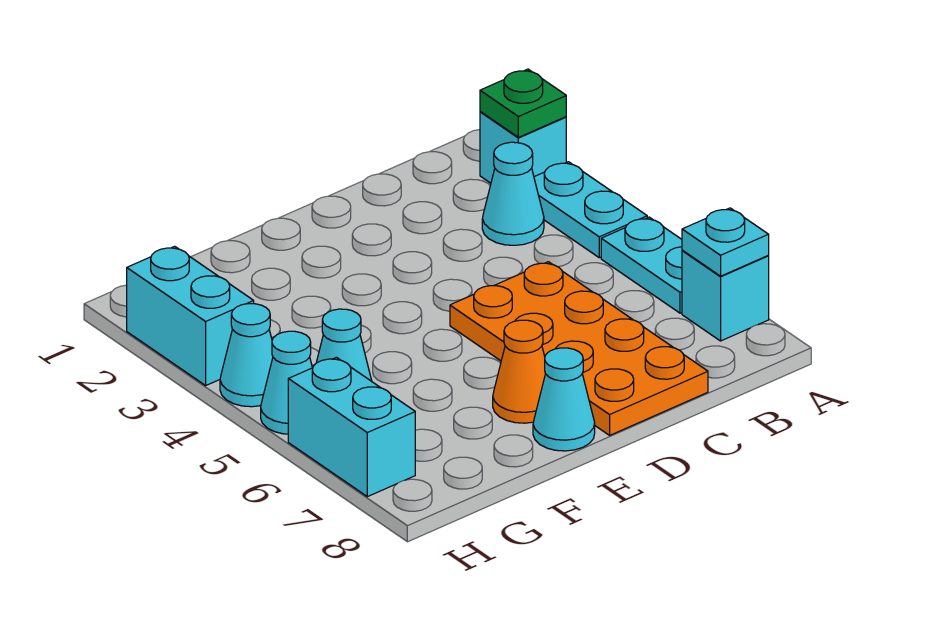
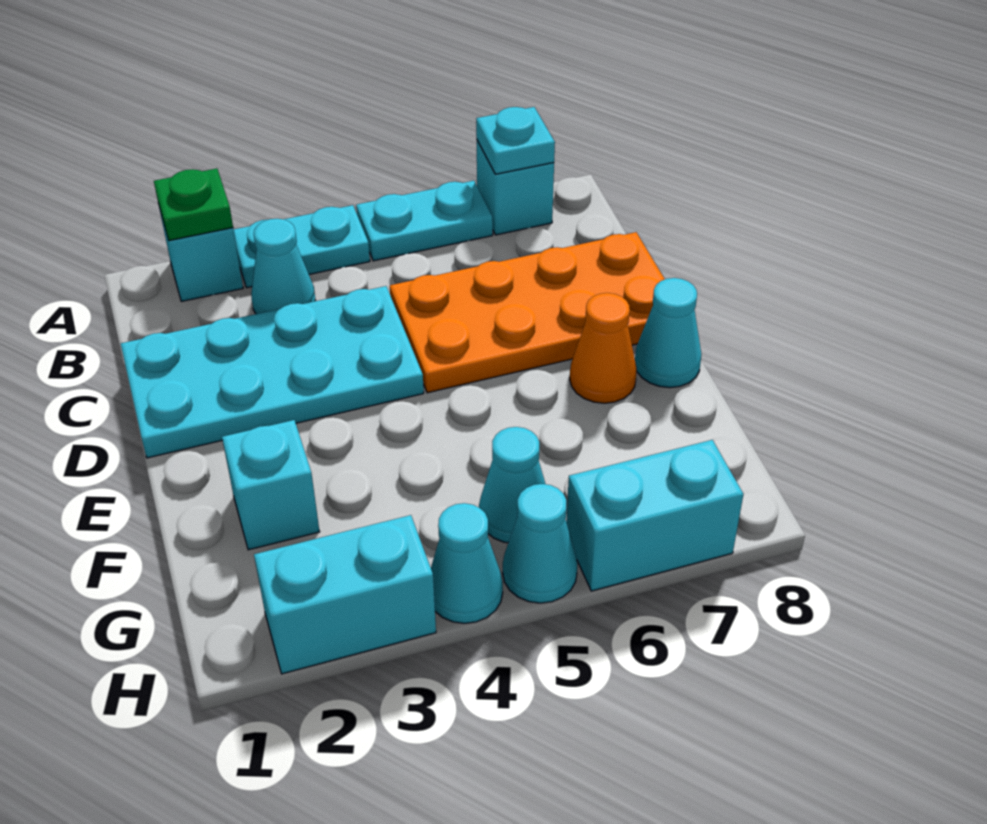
none -> cyan 2x4 plate [121,286,424,458]
none -> cyan 1x1 brick [222,420,320,550]

